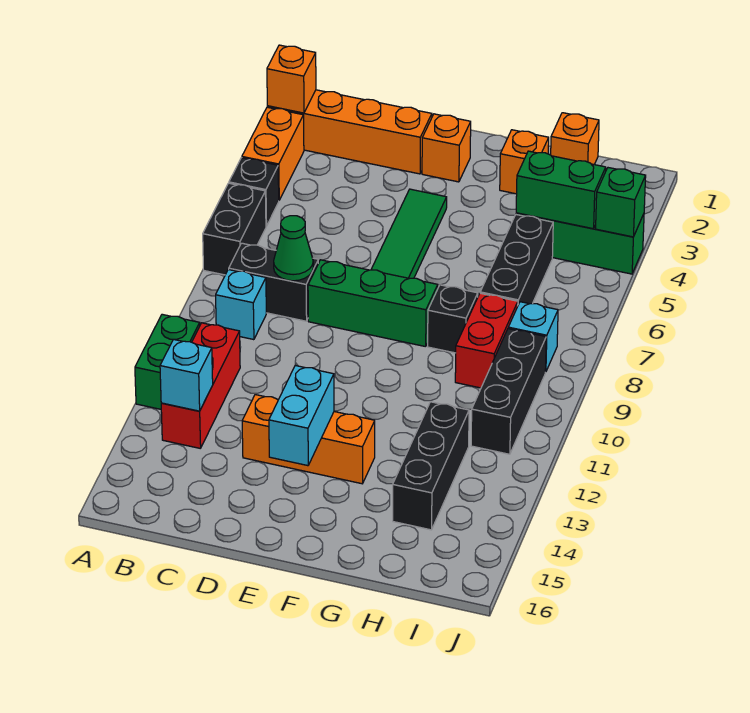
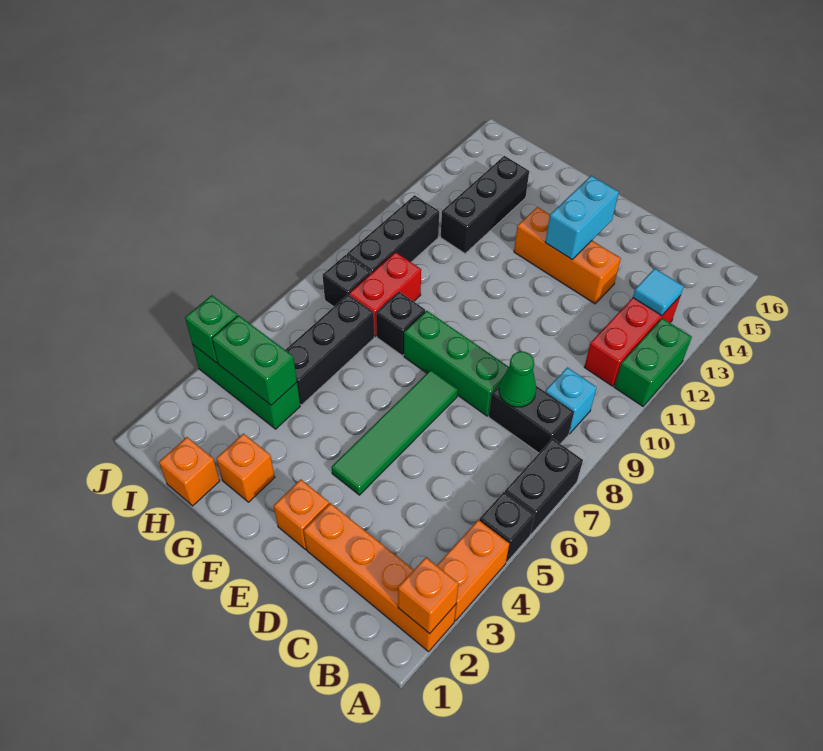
cyan 1x1 brick [160,339,213,411] -> cyan 1x1 tile [633,269,684,316]
cyan 1x1 brick [508,302,558,372] -> black 1x1 brick [323,255,371,307]

